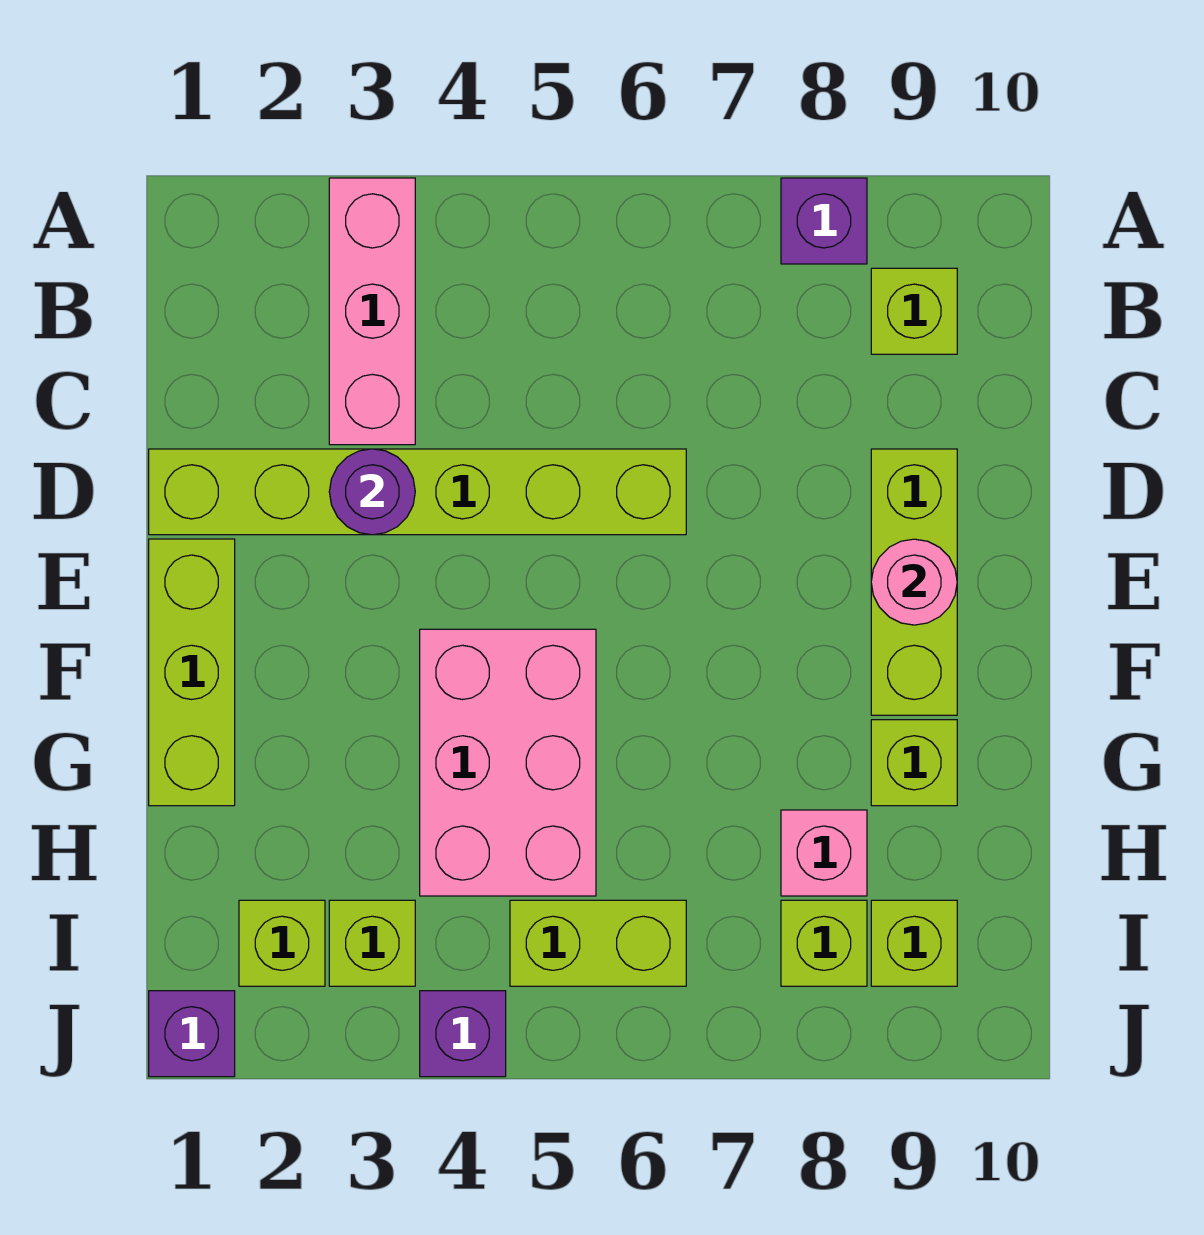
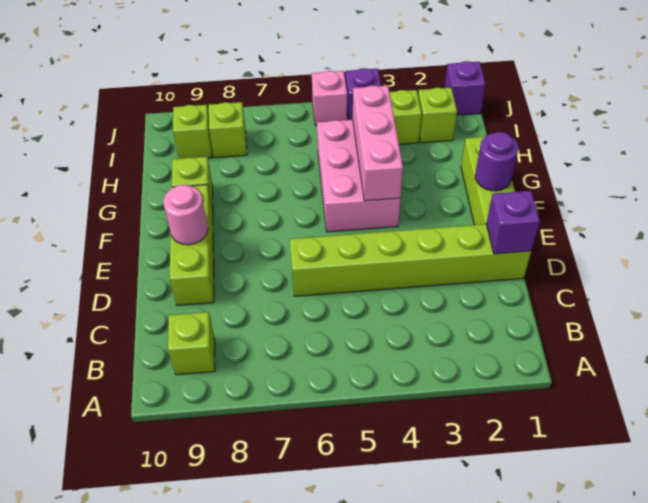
pink 1x3 brick [329,178,415,445] -> pink 1x3 brick moved to [353,85,403,201]
purple 1x1 brick [781,178,867,264] -> purple 1x1 brick moved to [486,191,540,254]
purple 1x1 round brick [329,449,415,535] -> purple 1x1 round brick moved to [475,132,518,191]
pink 1x1 brick [781,810,867,896] -> pink 1x1 brick moved to [312,71,347,125]
lime 1x2 brick [510,900,686,986] -> none

